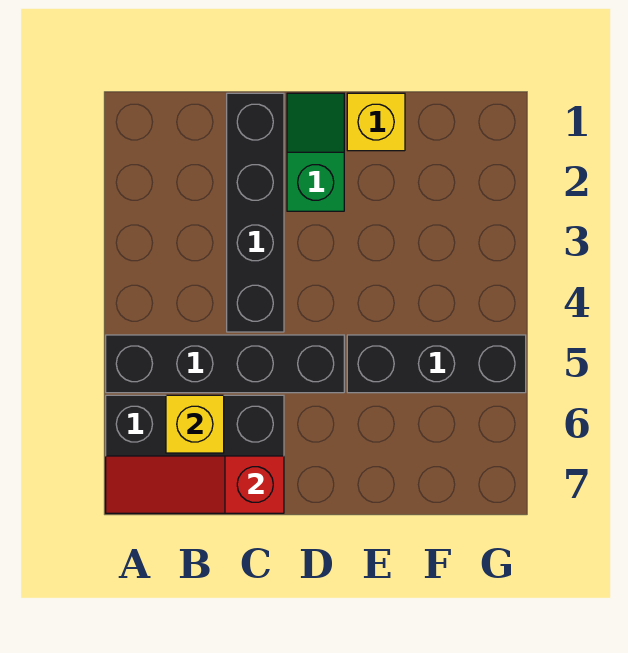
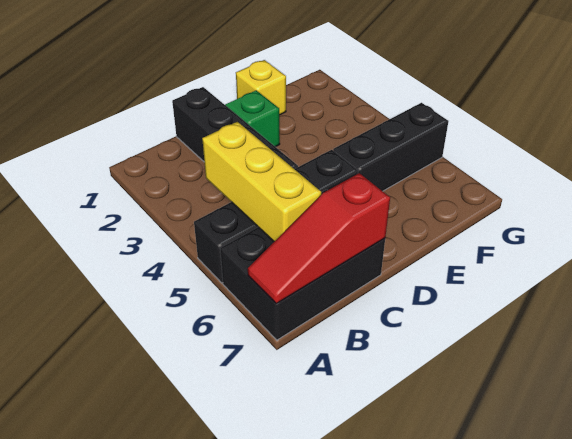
yellow 1x1 brick [166,395,224,453] -> yellow 1x3 brick [202,122,321,241]

